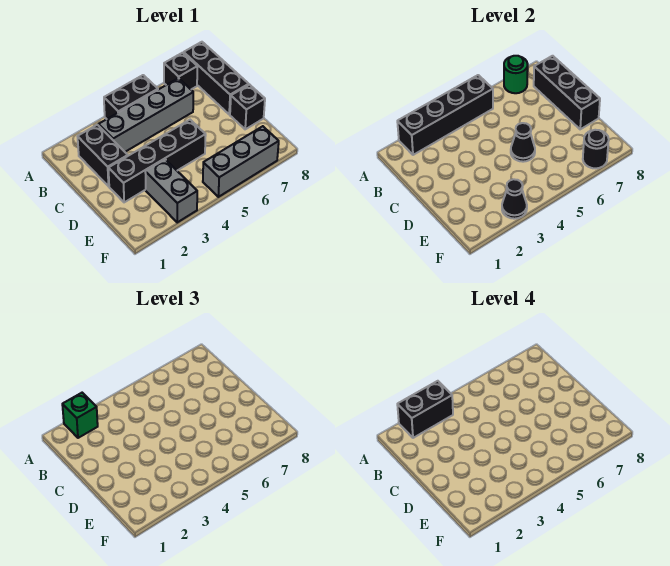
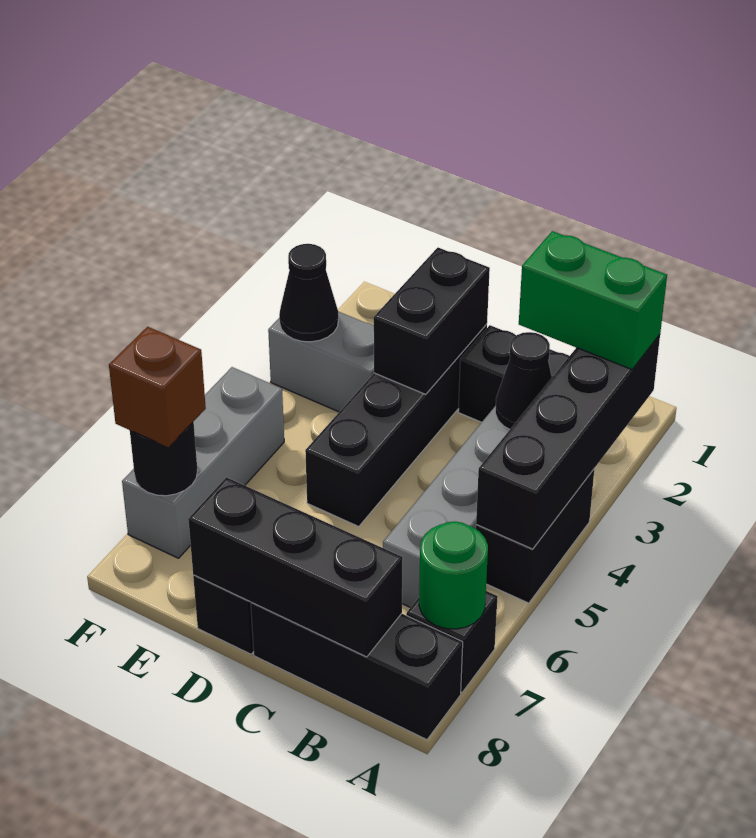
green 1x1 brick [62,393,98,438] -> green 1x2 brick [519,231,667,370]
black 1x2 brick [397,381,453,438] -> black 1x2 brick moved to [374,248,490,394]
black 1x1 cone [511,123,535,162] -> black 1x1 cone moved to [495,332,552,430]
none -> brown 1x1 brick [109,327,206,447]

